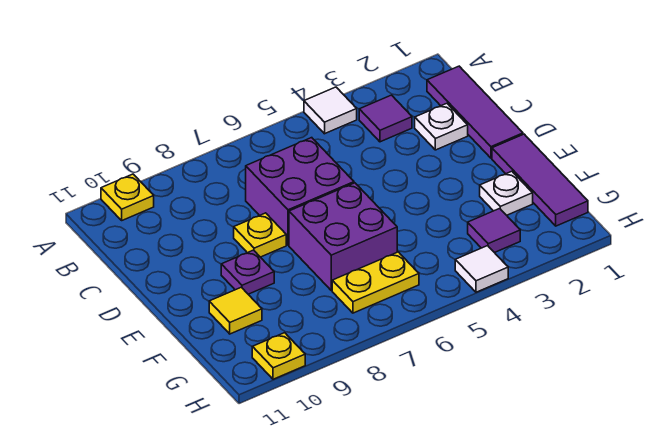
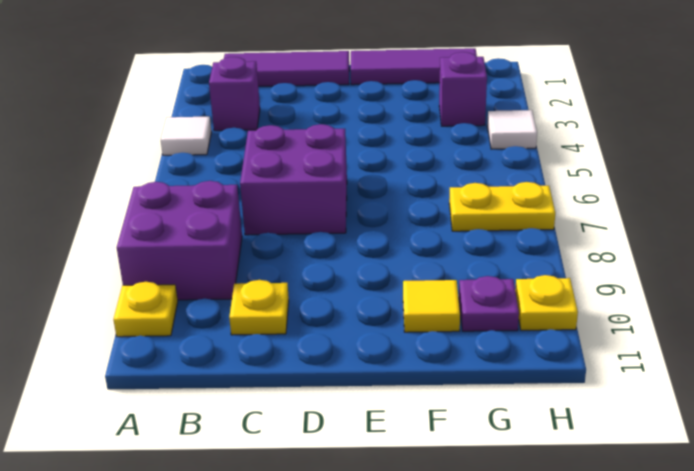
purple 1x1 tile [359,95,412,142] -> purple 1x1 brick [209,57,260,131]
white 1x1 plate [415,103,468,150] -> none
yellow 1x1 plate [234,213,286,257] -> yellow 1x1 plate moved to [229,280,289,335]
purple 2x2 brick [289,183,397,290] -> purple 2x2 brick moved to [117,181,242,300]
purple 1x1 plate [221,250,274,294] -> purple 1x1 plate moved to [459,276,519,331]
white 1x1 plate [480,171,533,215] -> none
purple 1x1 tile [468,208,520,253] -> purple 1x1 brick [439,52,487,126]
yellow 1x2 plate [332,252,419,313] -> yellow 1x2 plate turned to [449,182,555,231]

